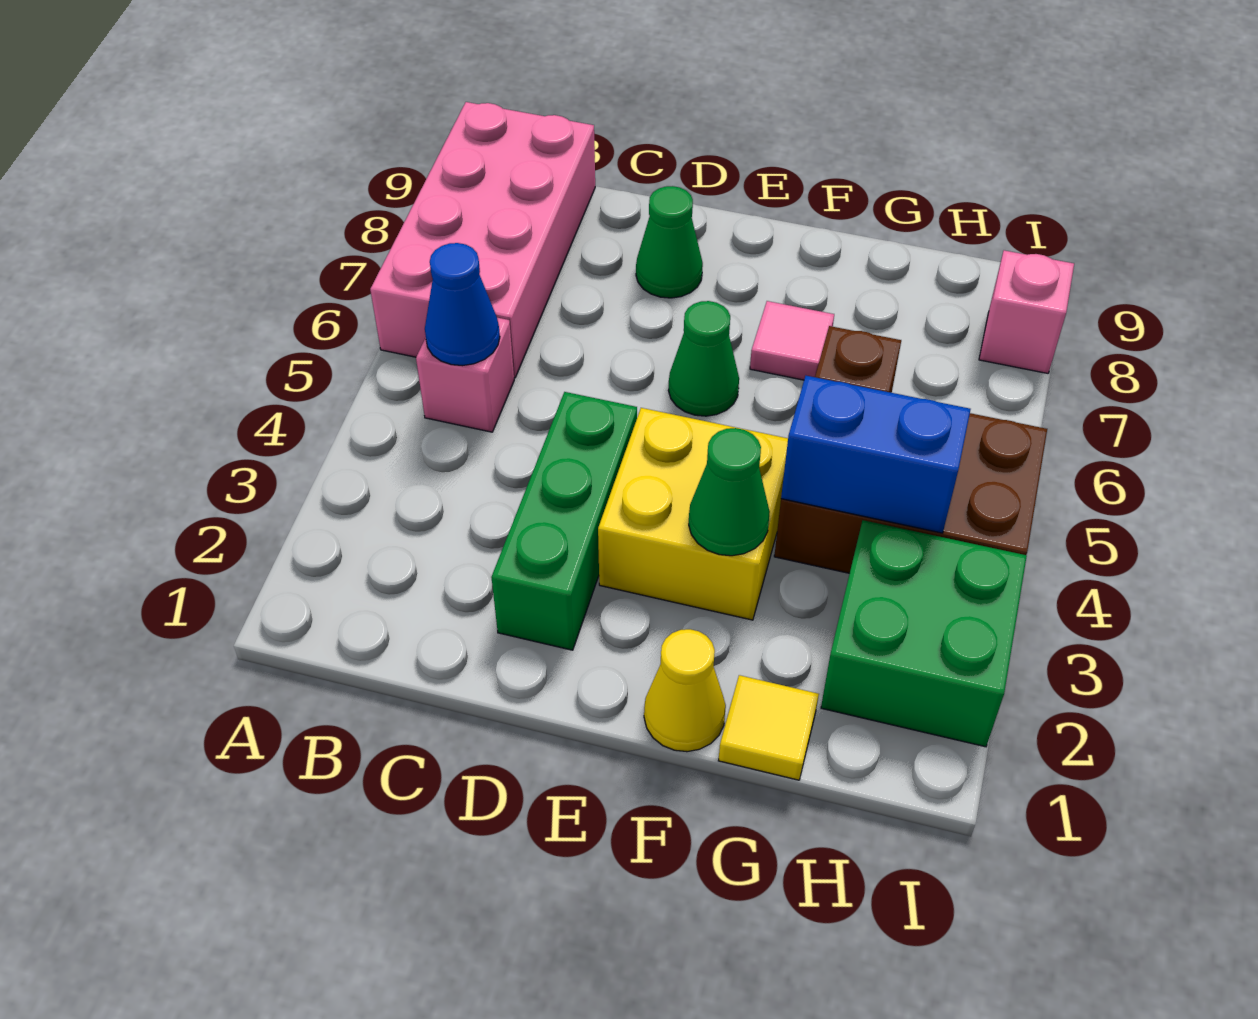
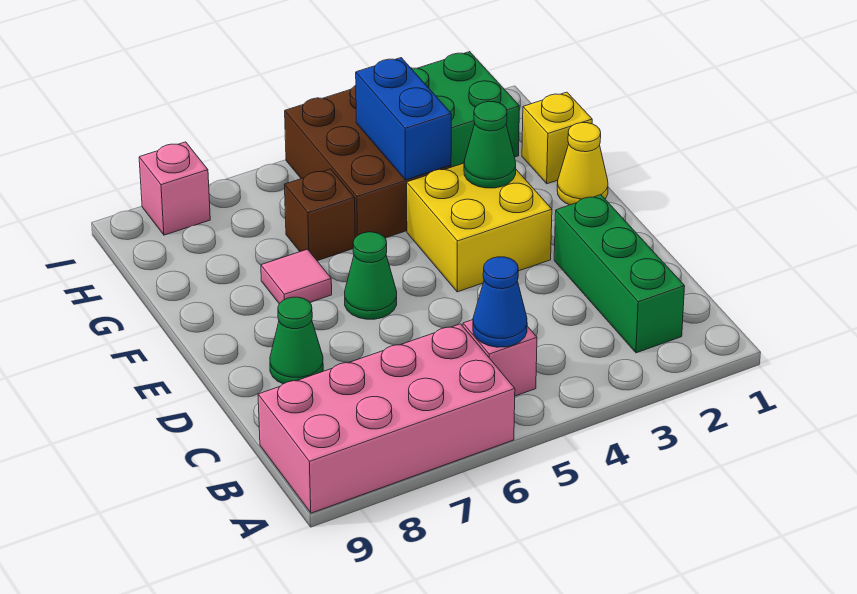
green 1x3 brick [491,392,637,650] -> green 1x3 brick turned to [554,195,685,353]
yellow 1x1 tile [719,675,819,780] -> yellow 1x1 brick [522,92,592,184]

